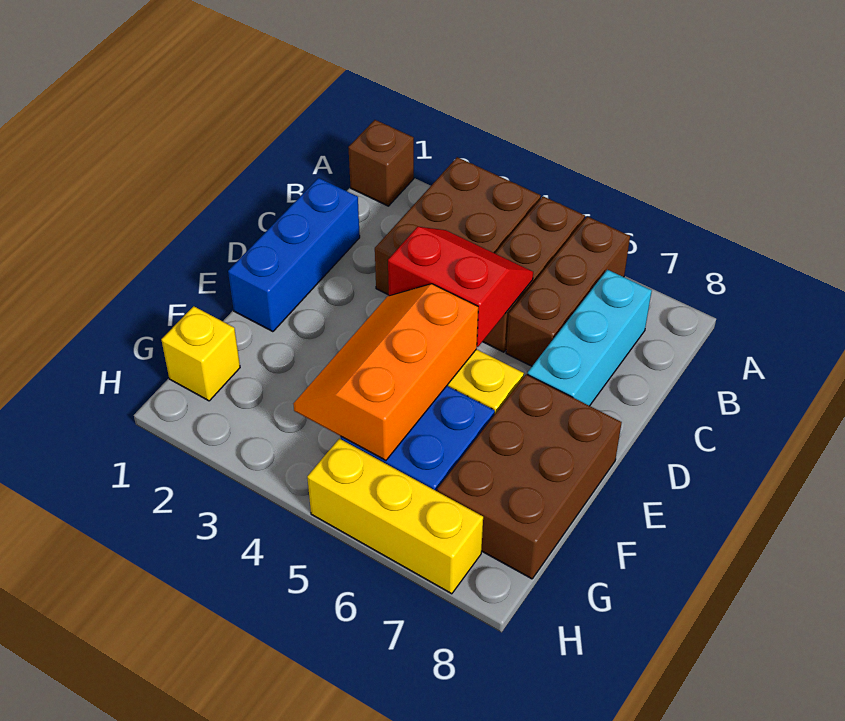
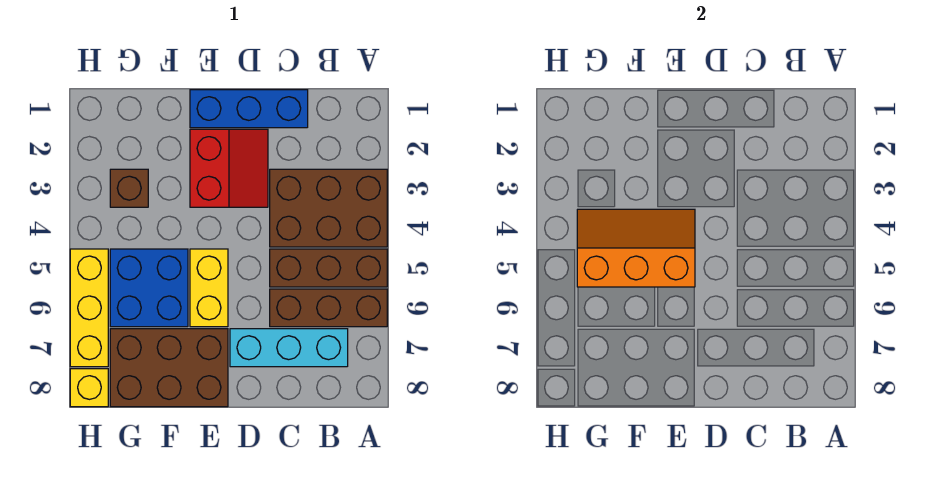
brown 1x1 brick [348,120,414,206] -> brown 1x1 brick moved to [110,169,148,207]
red 2x2 slope [388,227,533,347] -> red 2x2 slope moved to [190,129,268,207]
yellow 1x1 brick [161,306,240,401] -> yellow 1x1 brick moved to [70,369,108,407]

